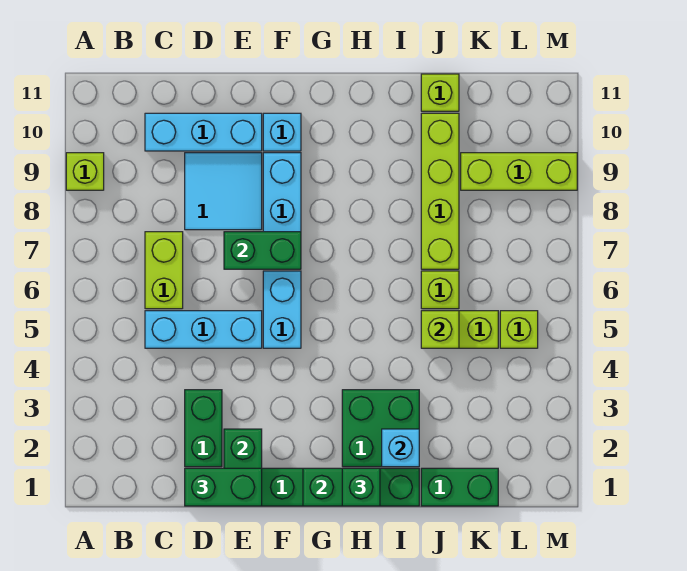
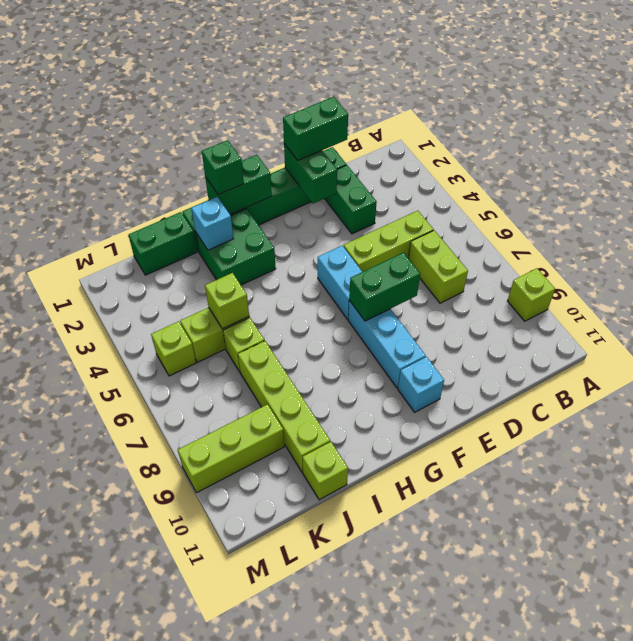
cyan 1x3 brick [145,311,262,348] -> lime 1x3 brick [344,211,434,272]
cyan 1x3 brick [145,113,262,151] -> none
cyan 2x2 tile [185,153,262,230] -> none

